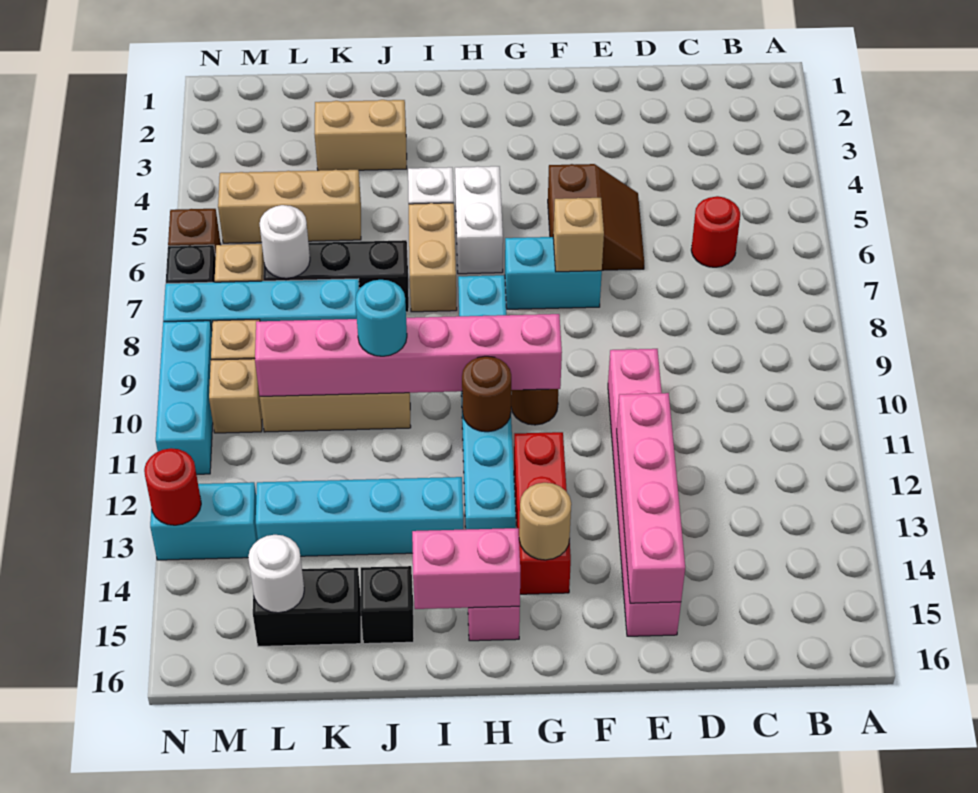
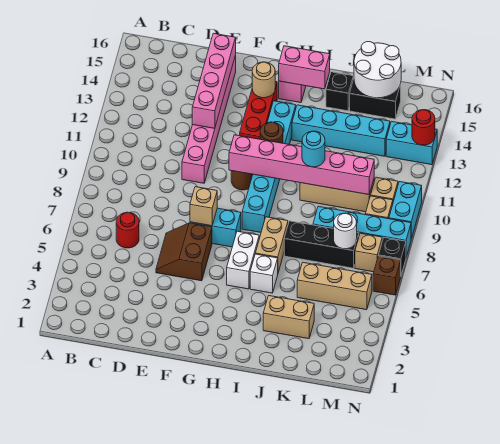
white 1x1 round brick [248,535,304,613] -> white 2x2 round brick [354,42,401,98]
cyan 1x3 brick [156,321,213,474] -> cyan 1x2 brick [389,182,422,239]

